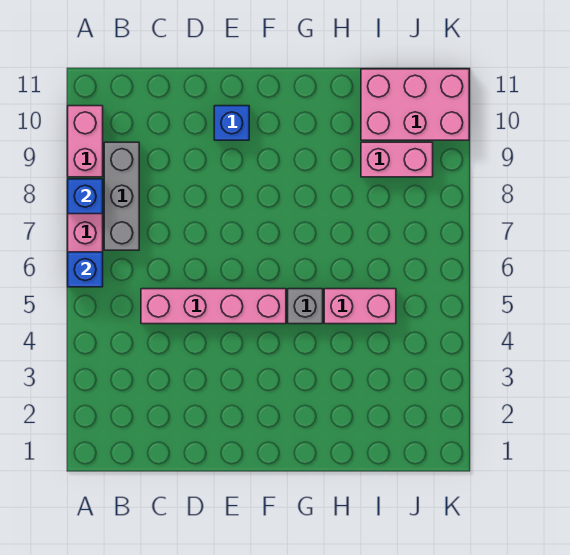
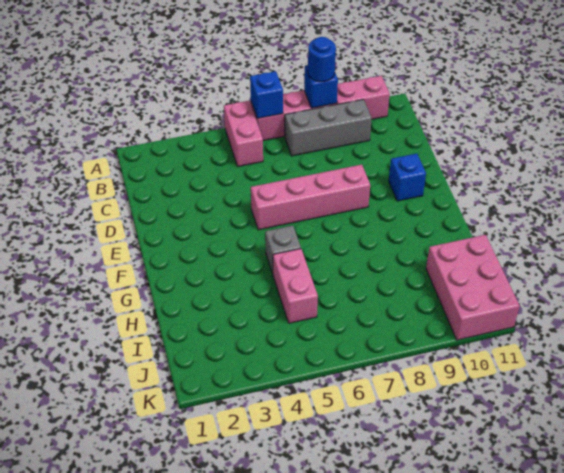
none -> blue 1x1 round brick [308,37,336,82]
pink 1x4 brick [141,289,286,324] -> pink 1x4 brick turned to [251,165,370,230]
pink 1x2 brick [361,142,433,177] -> pink 1x2 brick moved to [224,101,263,167]

